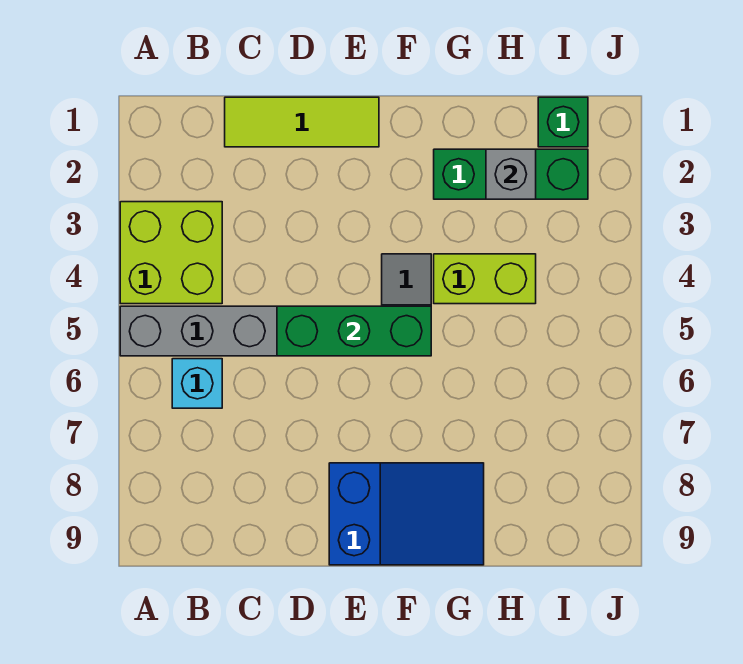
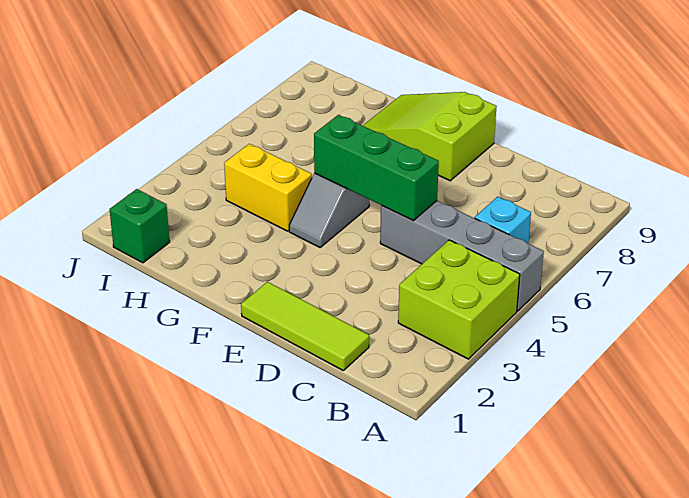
blue 2x3 slope [329,463,484,565] -> lime 2x3 slope [363,92,497,181]
green 1x3 brick [434,149,588,199] -> none
lime 1x2 brick [434,254,536,304] -> yellow 1x2 brick [224,144,312,231]
grey 1x1 brick [486,149,536,199] -> none

